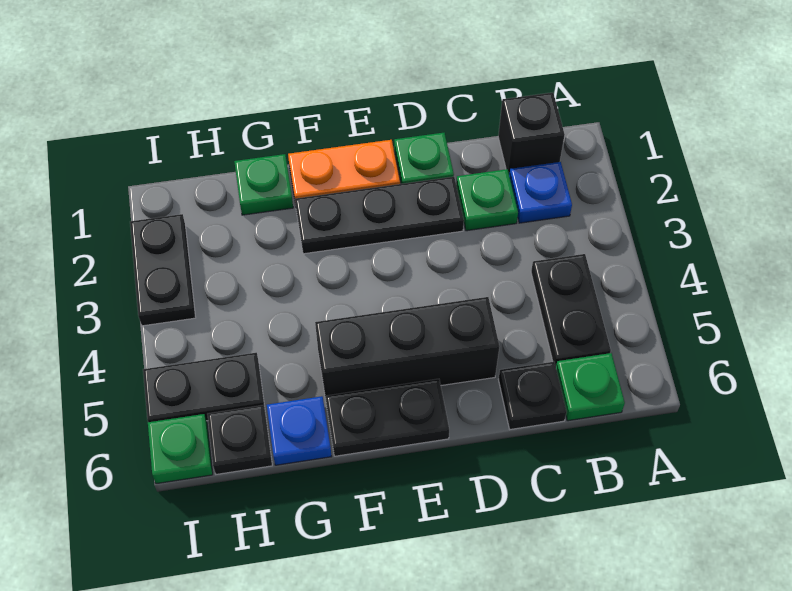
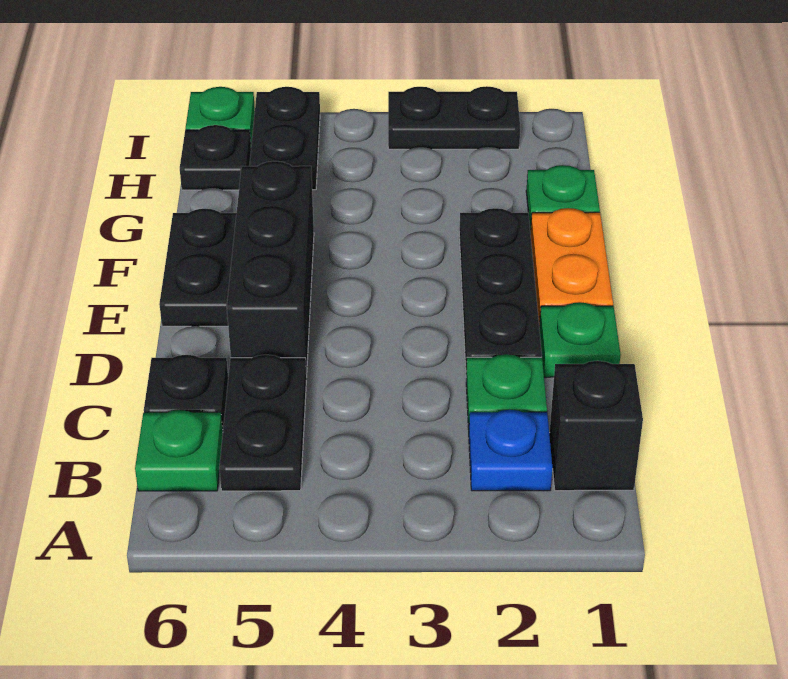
black 1x2 plate [531,254,611,366] -> black 1x2 plate turned to [219,355,306,491]
blue 1x1 plate [267,396,332,465] -> none

